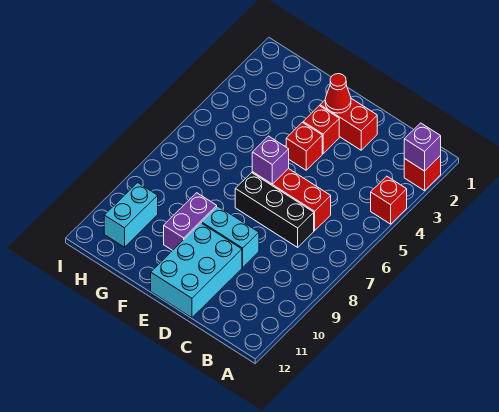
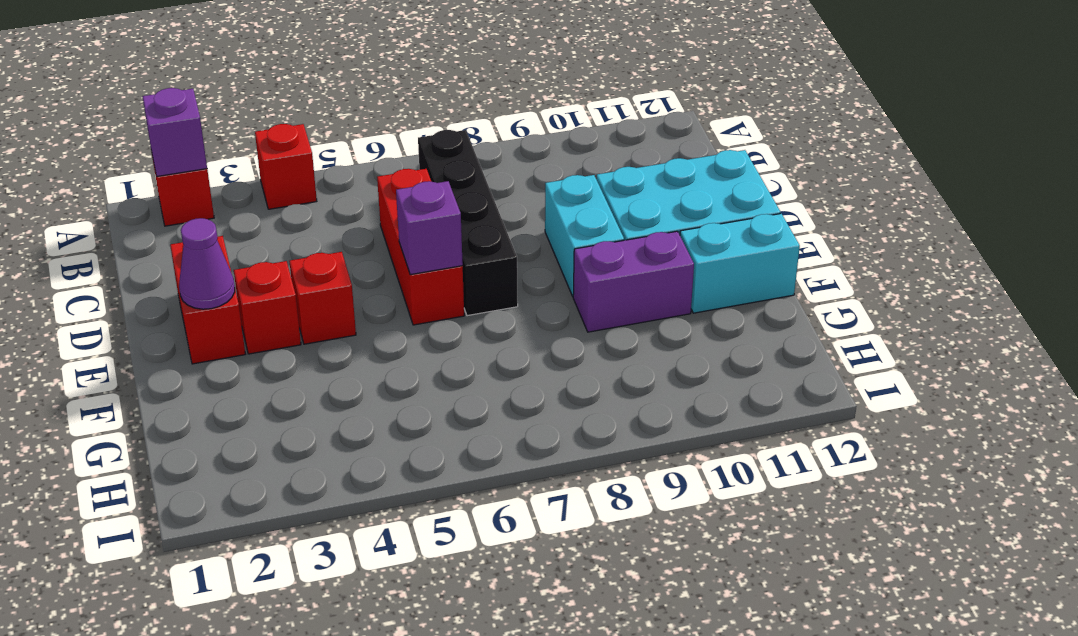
black 1x3 brick [235,173,314,247] -> black 1x4 brick [418,130,518,316]
red 1x1 cone [325,74,351,113] -> purple 1x1 cone [179,218,235,309]
cyan 1x2 brick [104,183,158,247] -> cyan 1x2 brick moved to [680,214,800,313]

